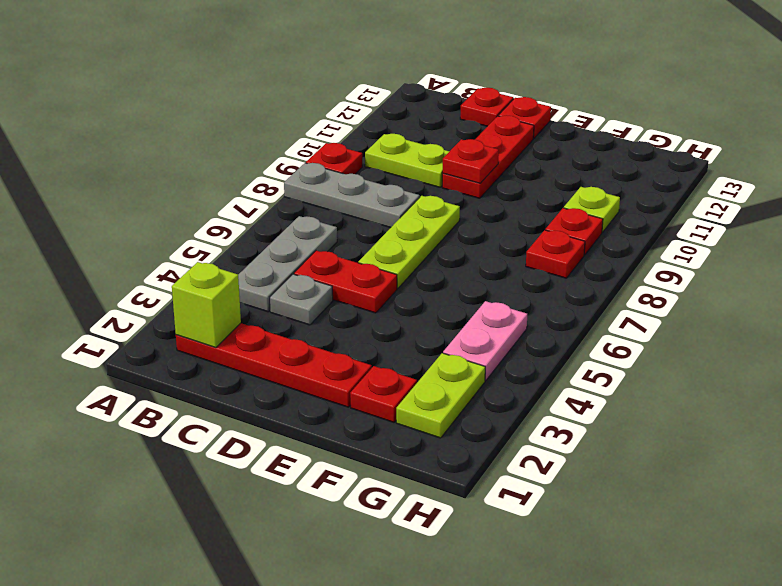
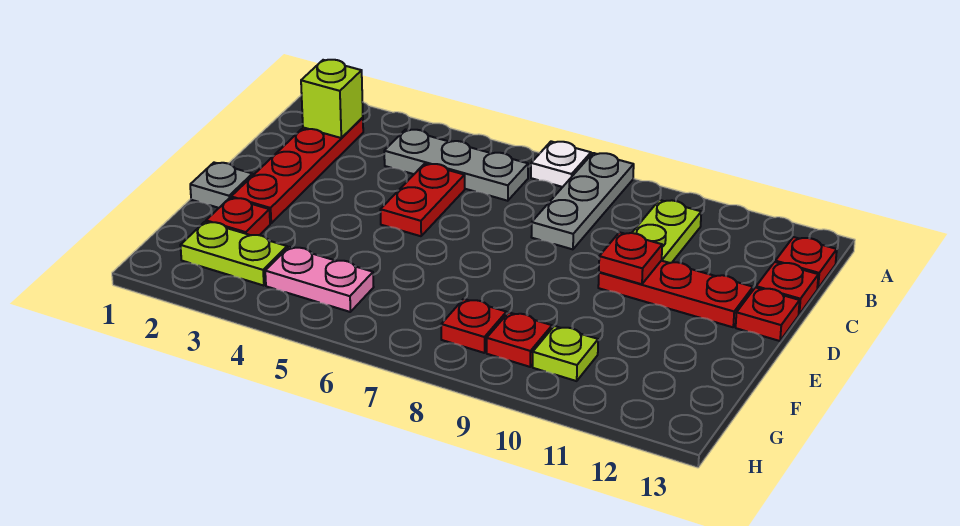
none -> white 1x1 plate [531,141,591,187]
red 1x1 plate [306,143,362,174] -> red 1x1 plate moved to [775,237,837,289]
grey 1x1 plate [270,274,333,325] -> grey 1x1 plate moved to [190,163,253,208]
lime 1x3 plate [358,196,460,288] -> none

